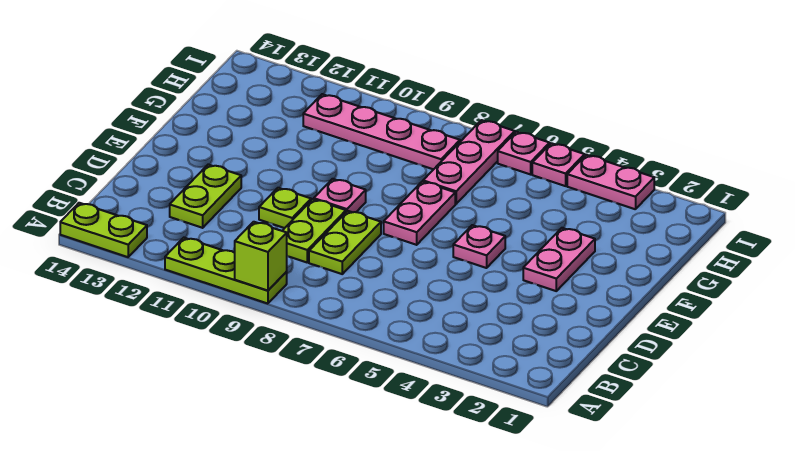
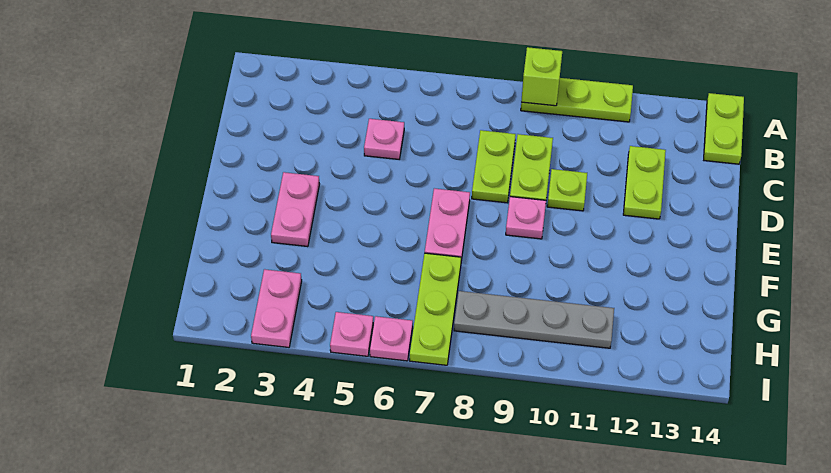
lime 1x2 plate [60,203,147,257] -> lime 1x2 plate turned to [704,93,744,164]
pink 1x1 plate [453,225,505,268] -> pink 1x1 plate moved to [364,119,404,159]
pink 1x3 plate [423,120,515,204] -> lime 1x3 plate [410,253,461,365]
pink 1x4 plate [303,94,460,169] -> grey 1x4 plate [454,291,614,348]
pink 1x2 plate [567,155,654,209] -> pink 1x2 plate turned to [251,269,302,347]

